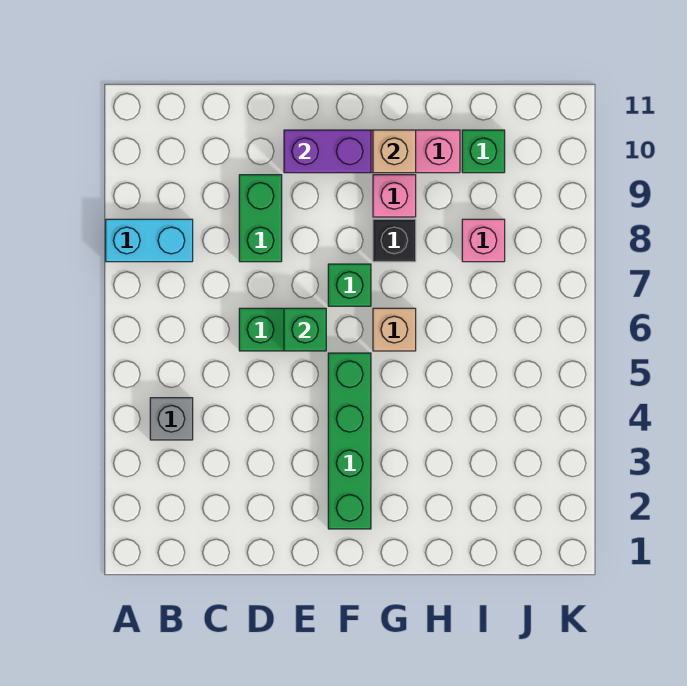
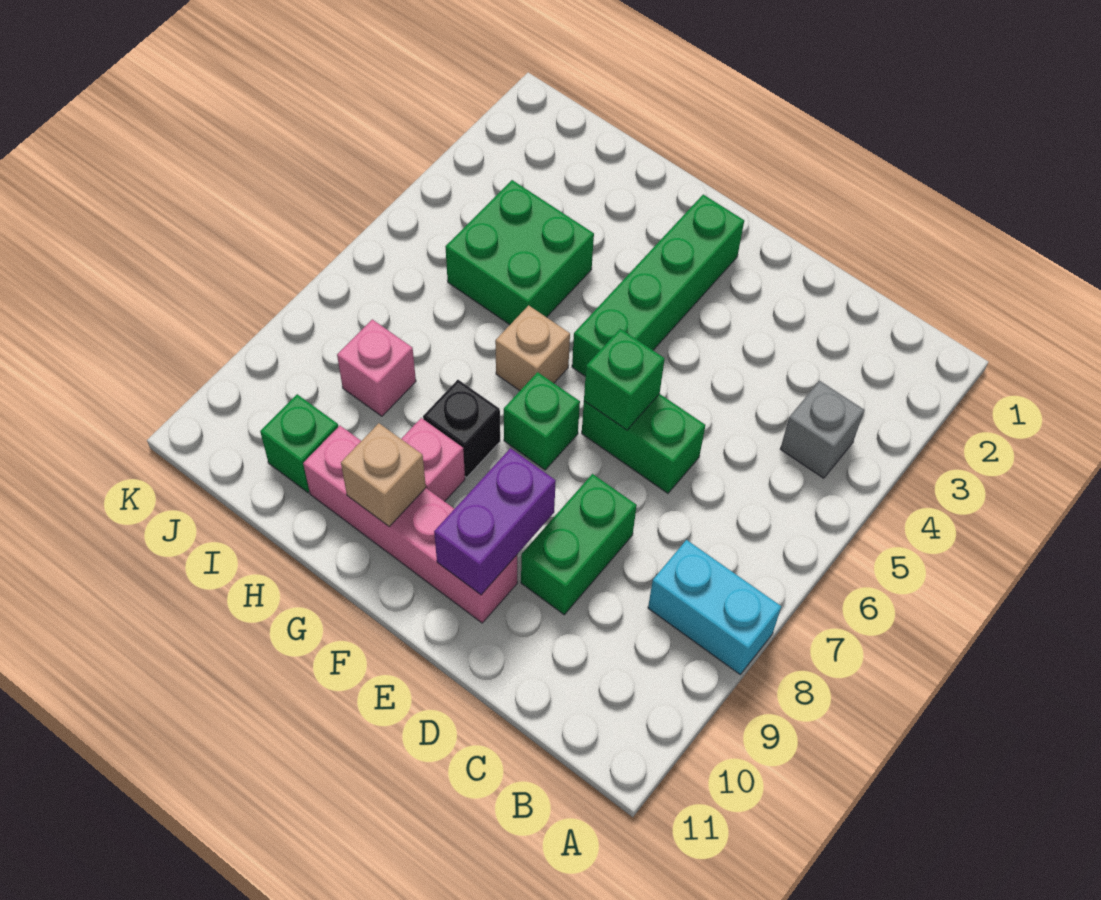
purple 1x2 brick [284,130,371,173] -> purple 1x2 brick turned to [434,448,556,595]
none -> green 2x2 brick [445,180,594,325]

